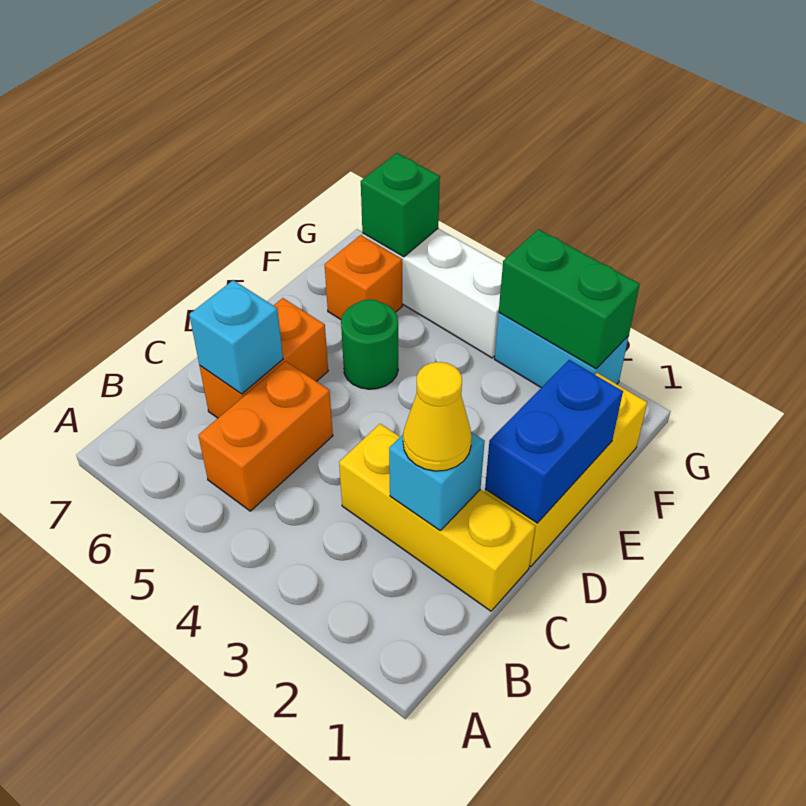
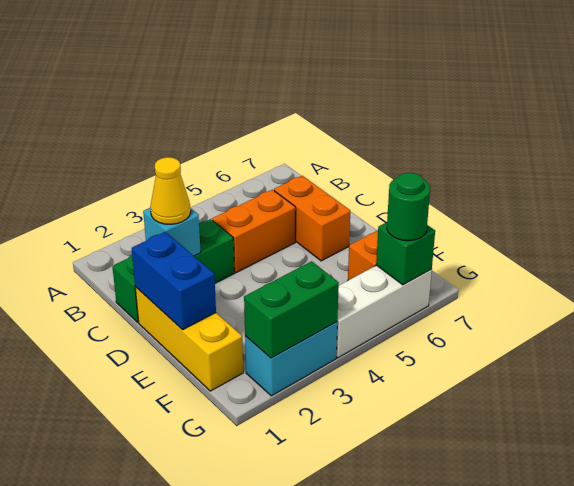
orange 1x2 brick [198,361,333,511] -> orange 1x2 brick turned to [212,190,295,273]
yellow 1x3 brick [339,424,535,611] -> green 1x3 brick [112,219,234,322]
cyan 1x1 brick [189,280,283,394] -> none
green 1x1 round brick [341,299,398,389] -> green 1x1 round brick moved to [387,173,430,241]

